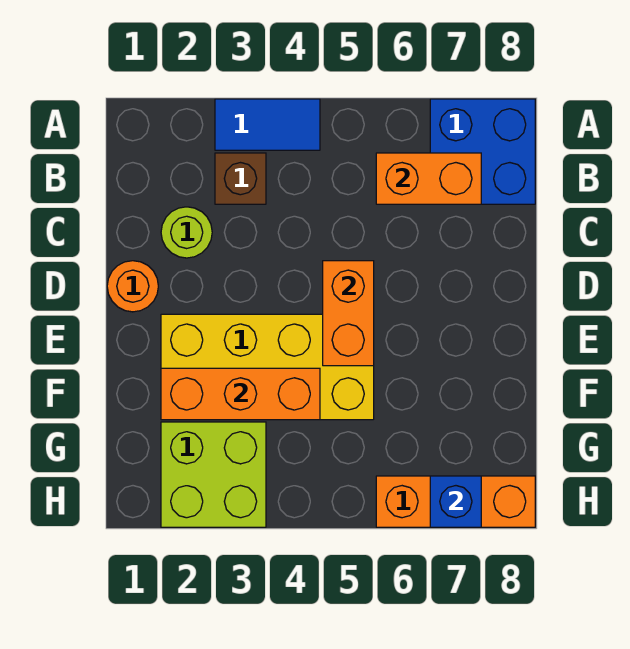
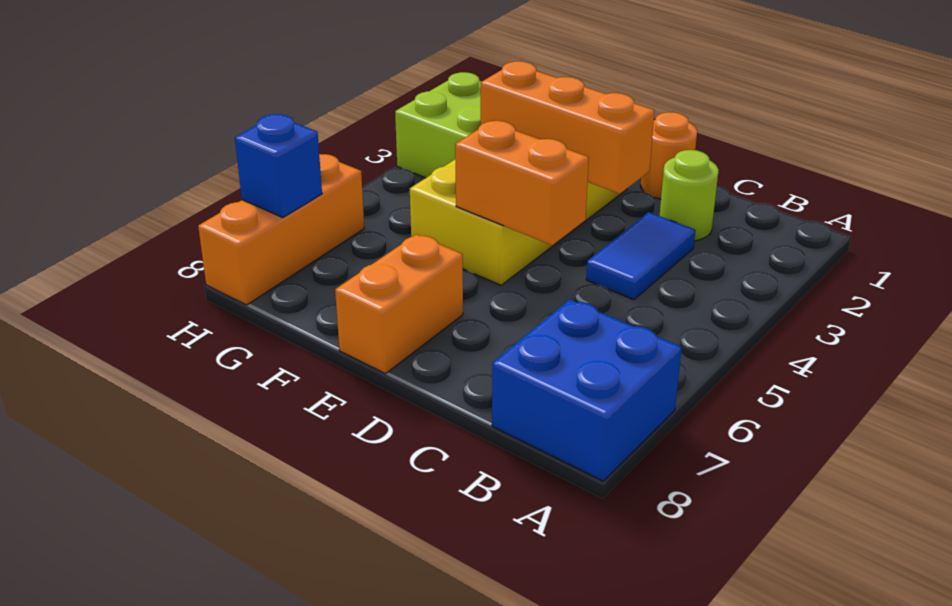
blue 1x2 tile [215,99,320,150] -> blue 1x2 tile moved to [586,212,696,300]
brown 1x1 brick [215,153,266,204] -> none
orange 1x2 brick [376,153,481,204] -> orange 1x2 brick moved to [335,234,463,374]
orange 1x3 brick [161,368,320,420] -> orange 1x3 brick turned to [481,61,655,194]

